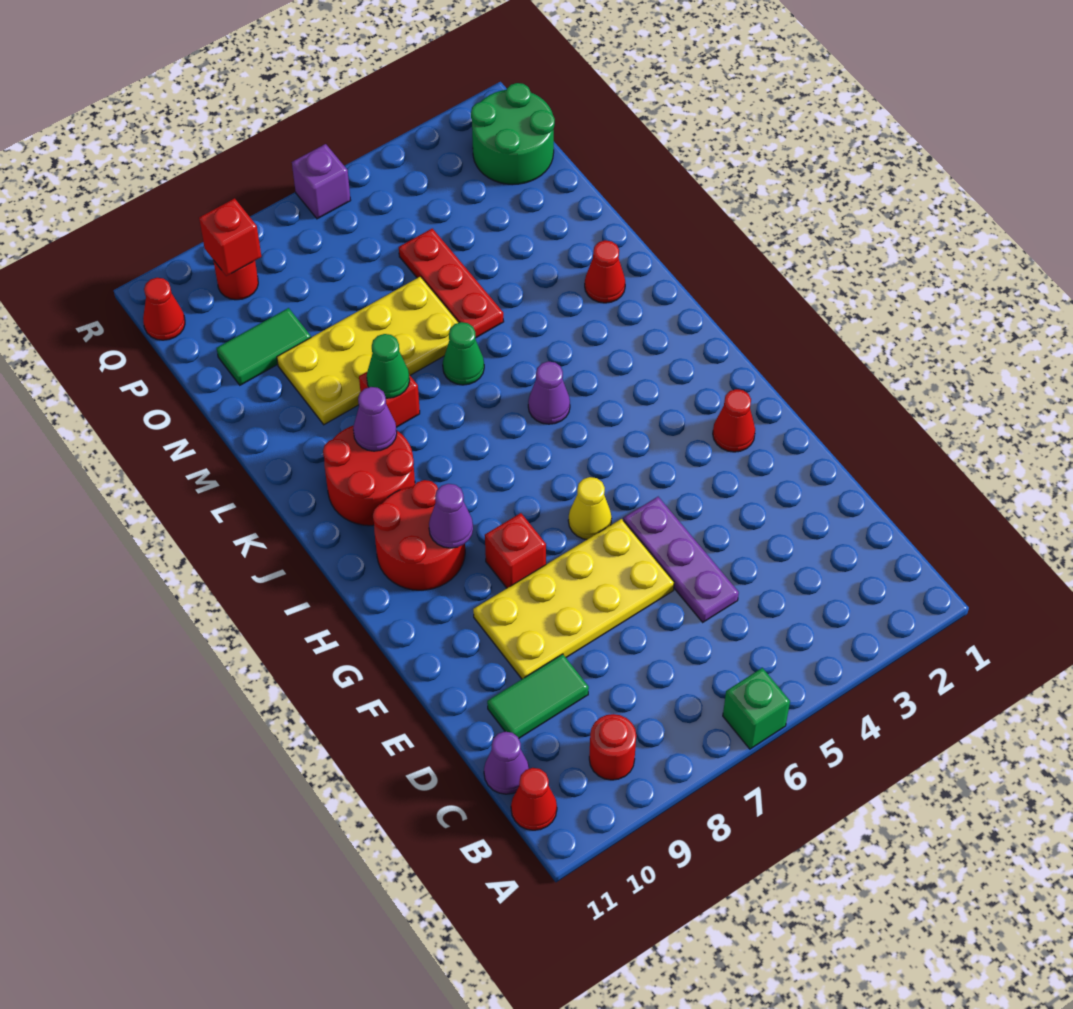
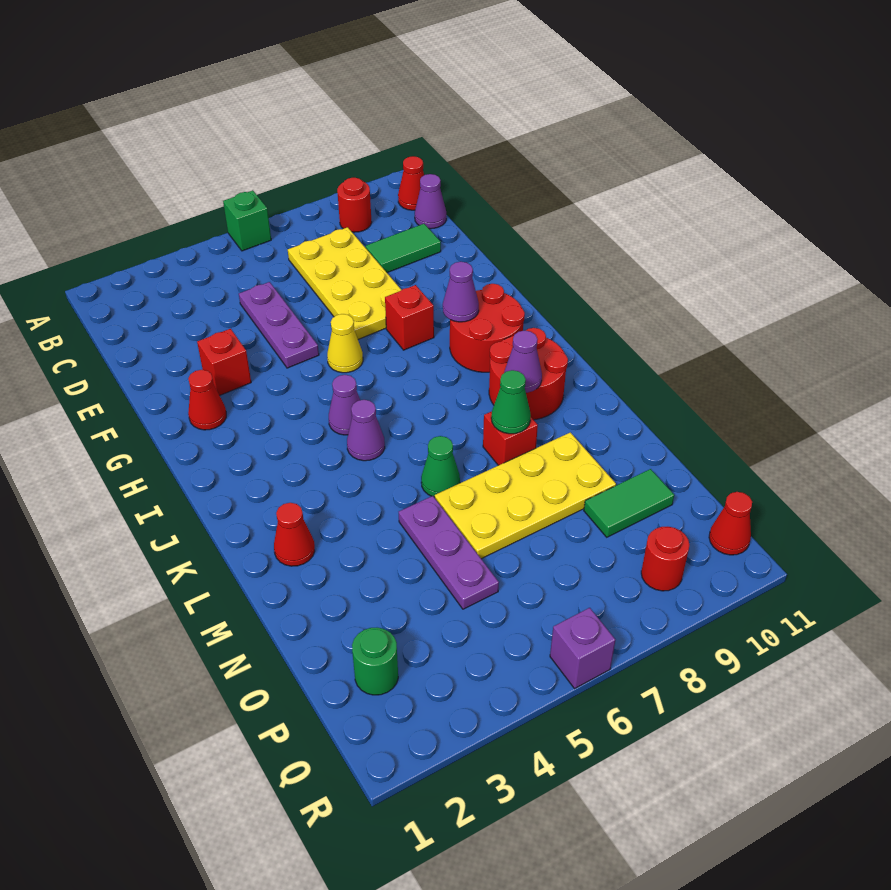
yellow 2x4 plate [473,519,674,679] -> yellow 2x4 plate turned to [288,227,401,339]
none -> purple 1x1 cone [329,375,360,435]
red 1x3 plate [399,228,504,338] -> purple 1x3 plate [399,496,499,609]
green 2x2 round brick [471,83,555,185] -> green 1x1 round brick [352,628,398,695]
red 1x1 brick [199,198,262,276] -> red 1x1 brick moved to [197,329,251,395]

